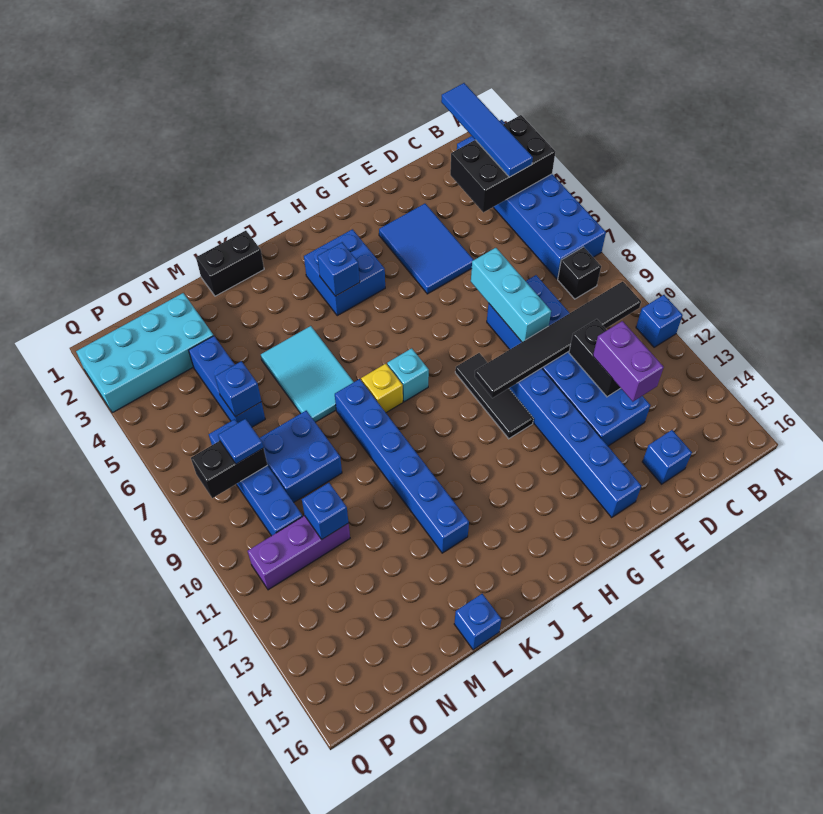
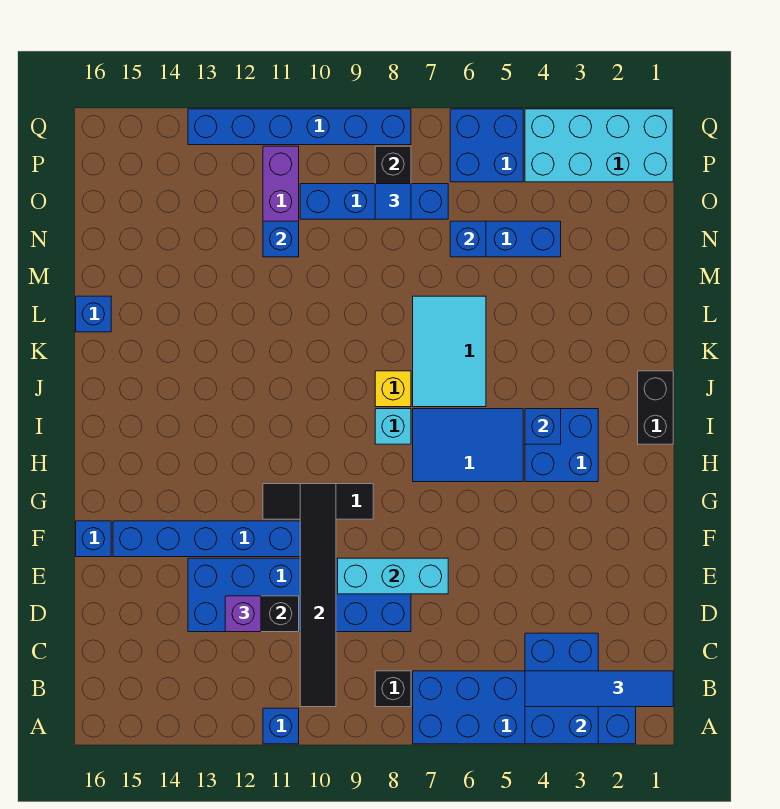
black 2x3 brick [450,115,555,212] -> blue 2x3 brick [525,633,598,744]
purple 1x2 brick [593,321,664,402] -> purple 1x1 brick [225,596,261,632]
blue 1x1 brick [642,430,692,484] -> blue 1x1 brick moved to [76,521,111,557]
blue 2x3 tile [379,204,473,294] -> blue 2x3 tile moved to [413,409,523,482]
black 1x2 brick [196,231,264,296] -> black 1x2 brick moved to [638,371,673,444]
cyan 2x3 tile [261,326,354,422] -> cyan 2x3 tile turned to [413,296,486,407]
blue 1x6 brick [335,379,469,553] -> blue 1x6 brick moved to [188,109,411,145]
blue 2x2 brick [260,411,342,502] -> blue 2x2 brick moved to [450,109,523,182]
cyan 2x4 brick [76,293,214,413] -> cyan 2x4 brick turned to [525,109,673,182]

